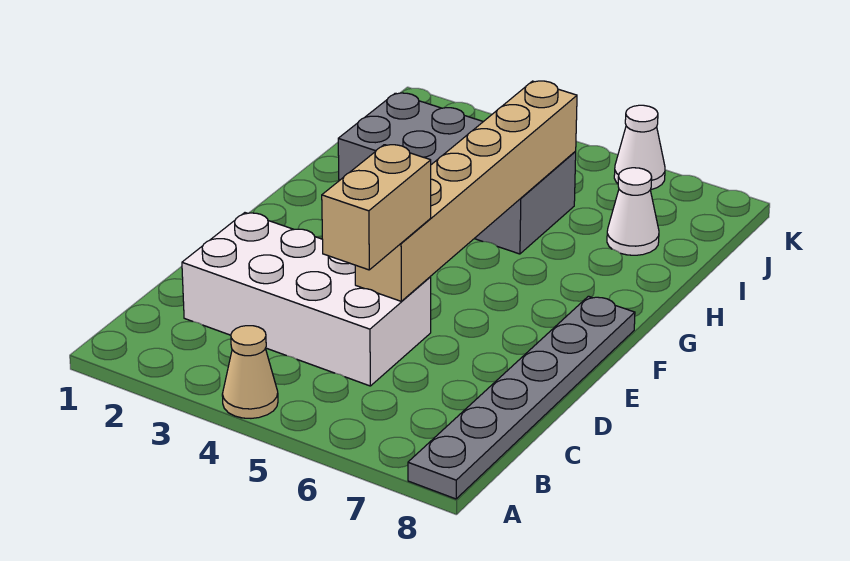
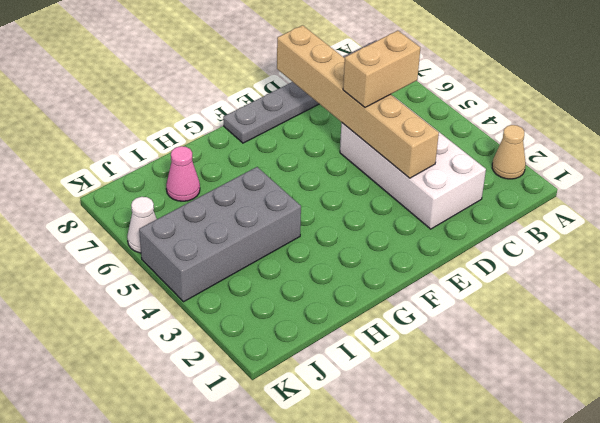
tan 1x1 cone [222,326,278,418] -> tan 1x1 cone moved to [492,125,526,179]
tan 1x6 brick [355,81,577,301] -> tan 1x6 brick turned to [277,25,439,178]
grey 2x4 brick [338,93,576,254] -> grey 2x4 brick turned to [139,167,301,302]
white 1x1 cone [607,168,659,255] -> pink 1x1 cone [166,146,200,201]

